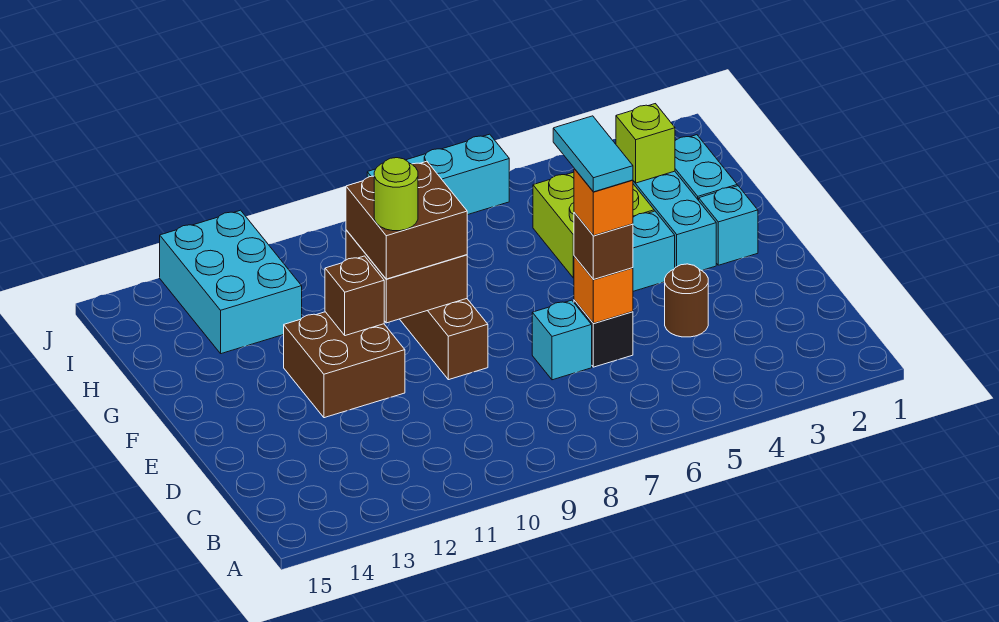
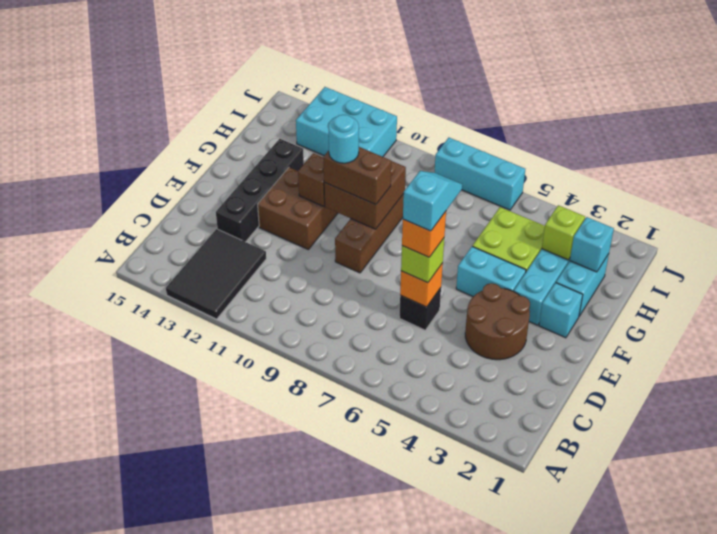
none -> black 2x3 tile [166,229,266,319]
brown 1x1 round brick [665,264,708,337] -> brown 2x2 round brick [465,283,530,360]
brown 1x1 brick [574,212,633,280] -> lime 1x1 brick [401,238,444,283]
cyan 1x2 tile [553,116,633,192] -> cyan 1x2 slope [403,171,462,231]
cyan 1x1 brick [532,300,592,380] -> cyan 1x1 brick moved to [570,217,614,272]
none -> black 1x4 brick [216,139,304,242]
brown 2x2 brick [346,161,467,279] -> brown 1x2 brick [323,147,391,205]
lime 1x1 round brick [374,158,418,231] -> cyan 1x1 round brick [328,115,359,163]
cyan 2x3 brick [160,210,302,354] -> cyan 2x3 brick turned to [296,87,397,157]

